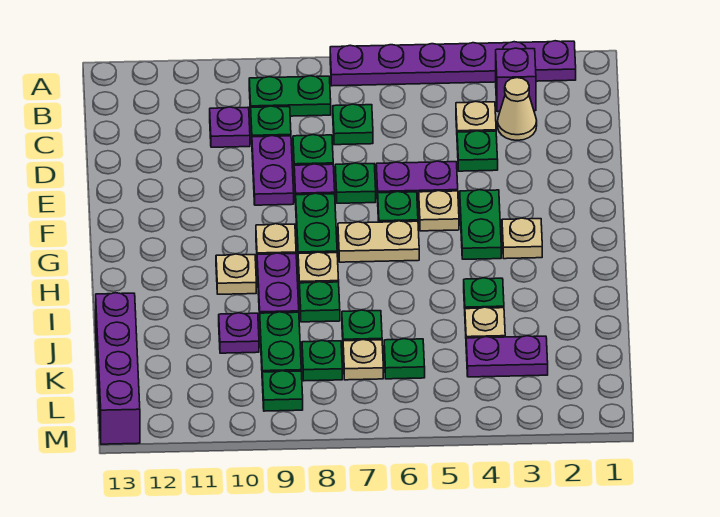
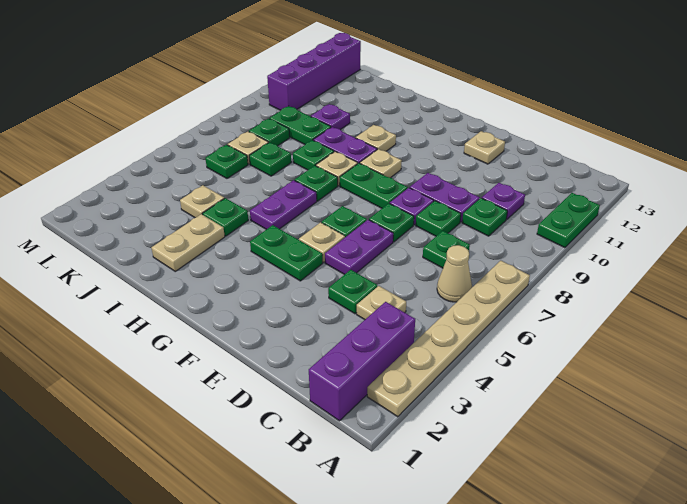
purple 1x6 plate [330,41,576,86] -> tan 1x6 plate [367,261,530,417]
purple 1x1 brick [496,48,536,112] -> purple 1x3 brick [309,302,415,421]
green 1x2 plate [249,76,331,116] -> green 1x2 plate moved to [537,193,600,248]
tan 1x1 cone [498,78,537,140] -> tan 1x1 cone moved to [437,245,472,302]
tan 1x1 plate [502,218,542,259] -> tan 1x1 plate moved to [464,131,505,164]
tan 1x2 plate [338,221,419,262] -> tan 1x2 plate moved to [152,214,225,271]
purple 1x4 brick [96,293,140,444] -> purple 1x4 brick turned to [267,33,361,110]
purple 1x2 plate [466,336,548,377] -> purple 1x2 plate moved to [250,180,317,230]
green 1x1 plate [262,371,303,411] -> green 1x1 plate moved to [295,166,338,201]

